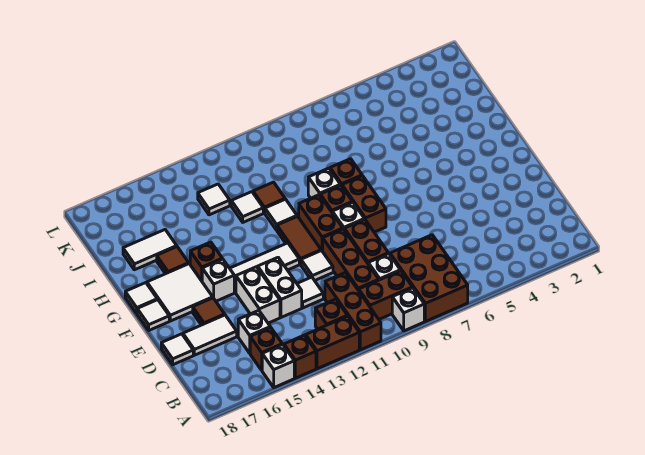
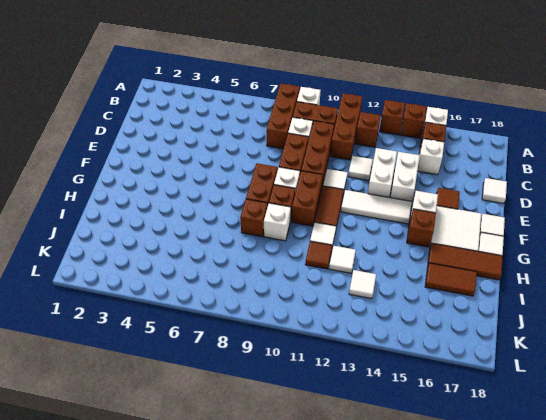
brown 2x3 brick [390,235,468,321] -> brown 1x3 brick [267,83,300,149]
brown 1x2 brick [306,316,359,369] -> brown 1x1 brick [379,100,405,135]
white 1x2 tile [183,315,237,355] -> none
brown 1x1 tile [157,247,189,274] -> brown 1x3 tile [428,243,503,280]
white 1x2 tile [123,230,177,270] -> brown 1x2 tile [425,263,477,296]

